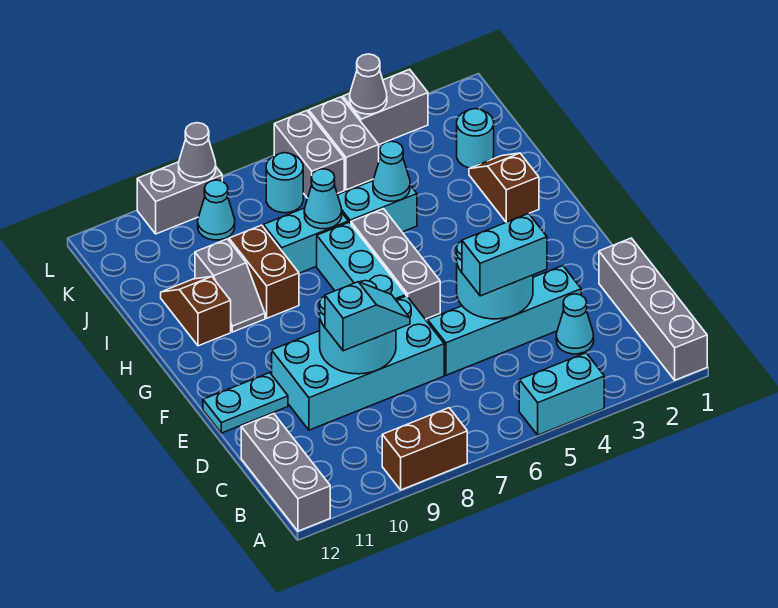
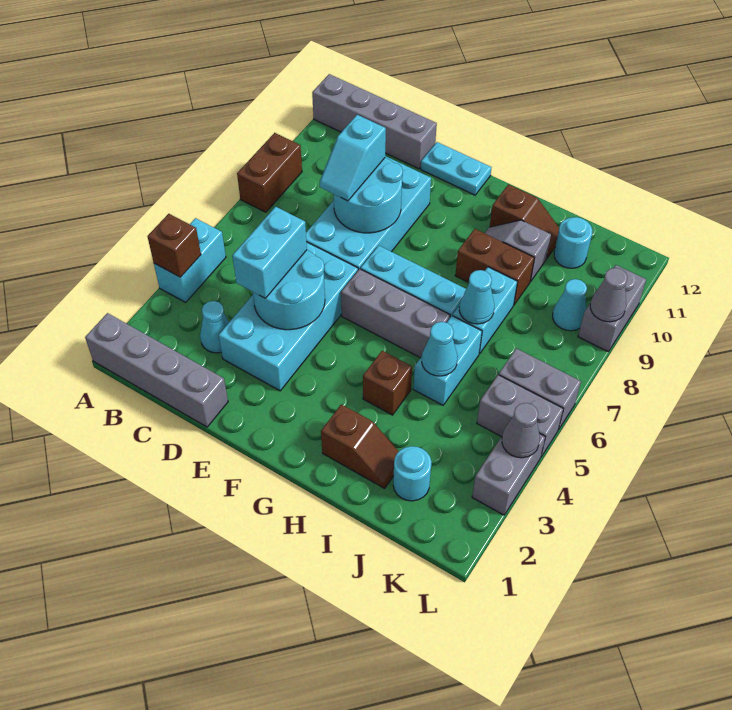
none -> brown 1x1 brick [147,214,201,277]
grey 1x3 brick [241,414,330,531] -> grey 1x4 brick [312,74,437,169]
cyan 1x4 brick [428,266,581,375] -> cyan 2x4 brick [219,242,358,391]
cyan 1x2 plate [203,373,288,433] -> cyan 1x2 plate turned to [421,142,491,195]
none -> brown 1x1 brick [363,351,412,415]
cyan 1x1 round brick [266,153,303,213] -> cyan 1x1 round brick moved to [554,217,592,268]

